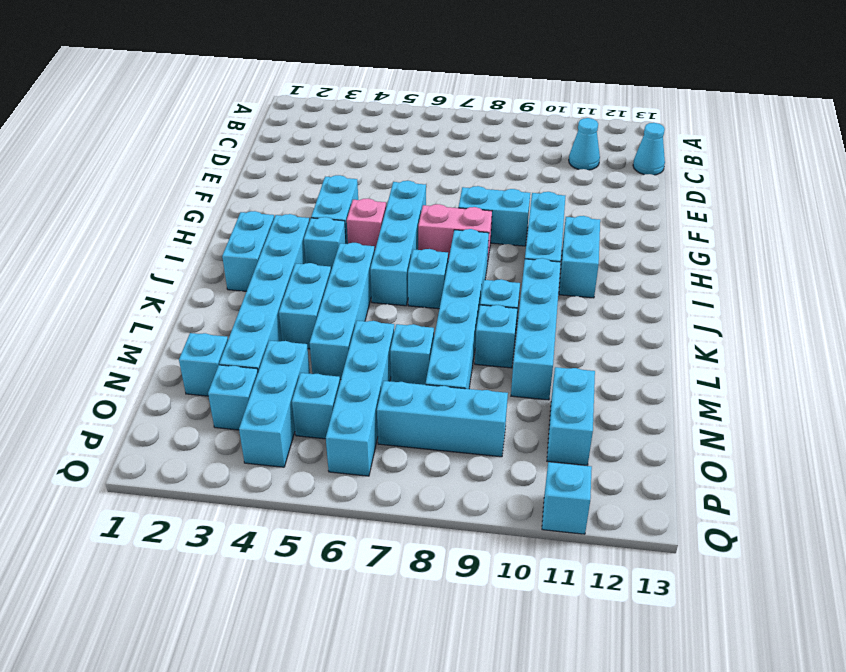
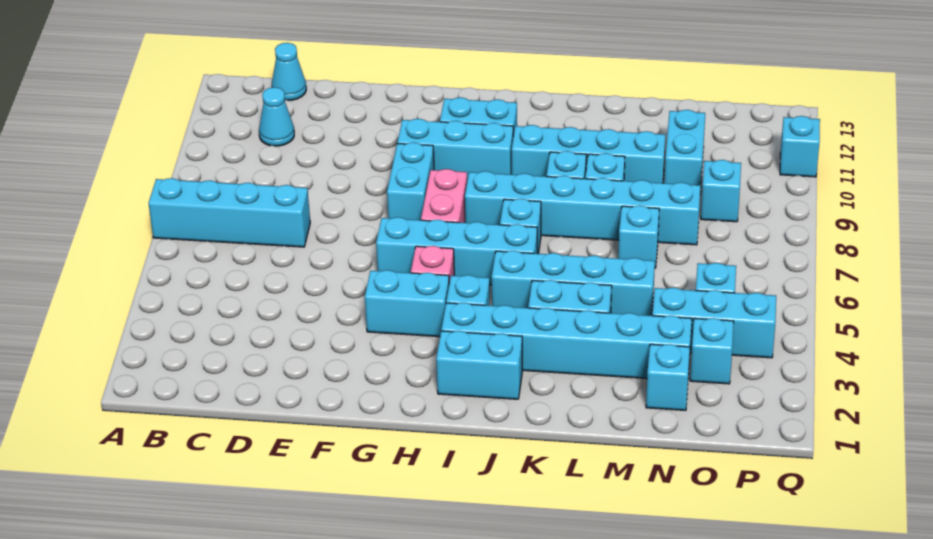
cyan 1x4 brick [326,321,394,476] -> cyan 1x4 brick moved to [149,178,310,247]
cyan 1x2 brick [547,367,595,465] -> cyan 1x2 brick turned to [664,110,705,192]
cyan 1x3 brick [377,381,508,457] -> cyan 1x1 brick [701,160,741,222]

